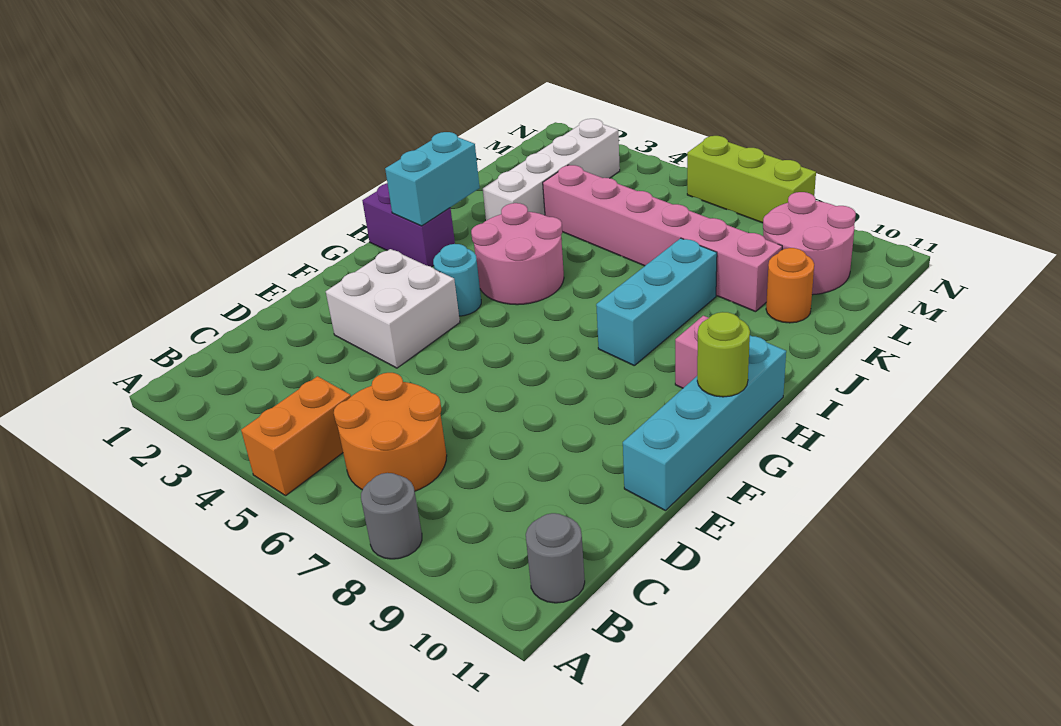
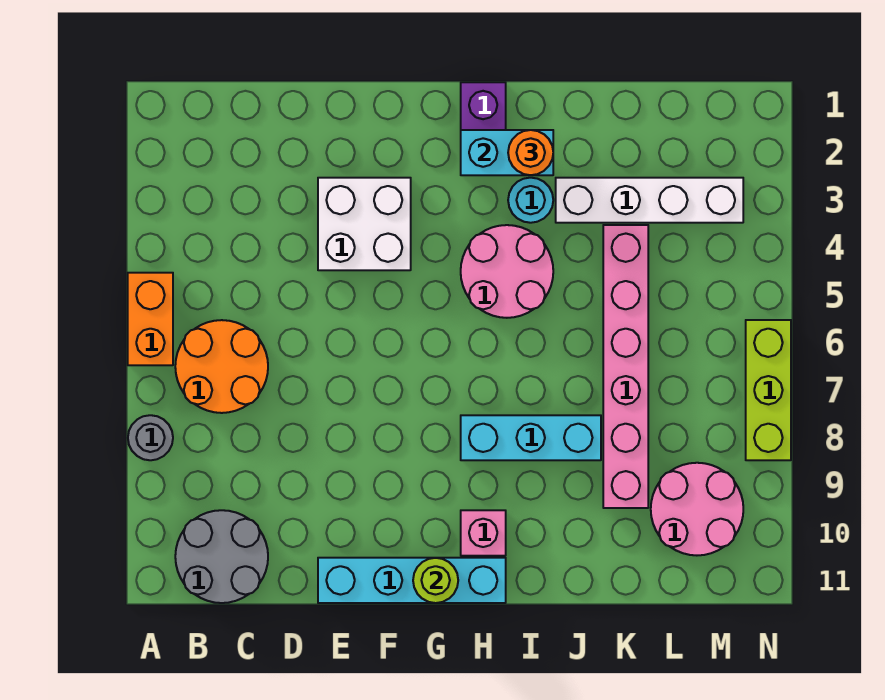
orange 1x2 brick [241,376,351,496] -> orange 1x2 brick turned to [128,273,173,365]
grey 1x1 round brick [526,513,585,603] -> grey 2x2 round brick [175,510,268,603]
cyan 1x1 round brick [433,244,481,316] -> cyan 1x1 round brick moved to [508,178,553,223]
orange 1x1 round brick [766,248,814,323] -> orange 1x1 round brick moved to [508,130,553,175]

